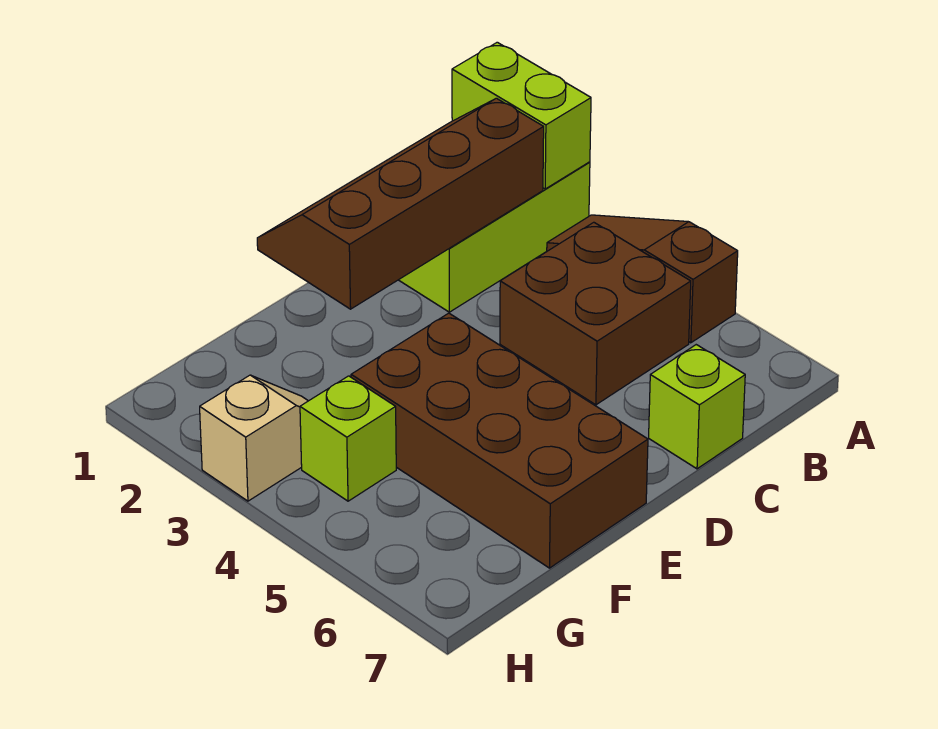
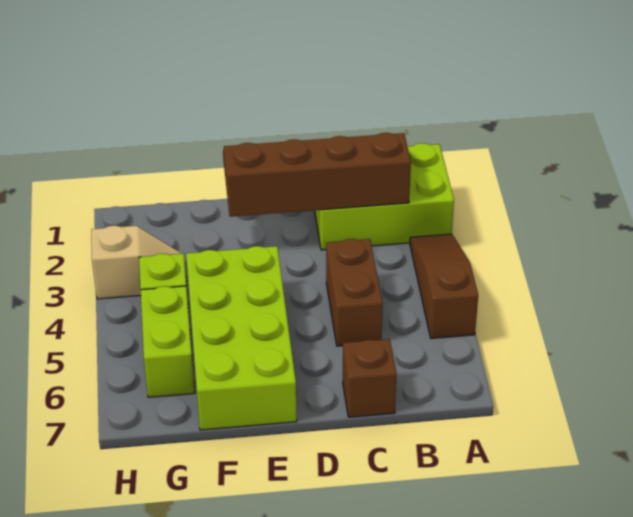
lime 1x2 brick [452,42,591,189] -> lime 1x2 brick moved to [141,286,195,397]
brown 2x2 brick [500,222,691,405] -> brown 1x2 brick [326,239,383,346]
lime 1x1 brick [649,345,745,469] -> brown 1x1 brick [343,339,397,417]
brown 2x4 brick [351,313,648,568] -> lime 2x4 brick [186,246,297,430]

